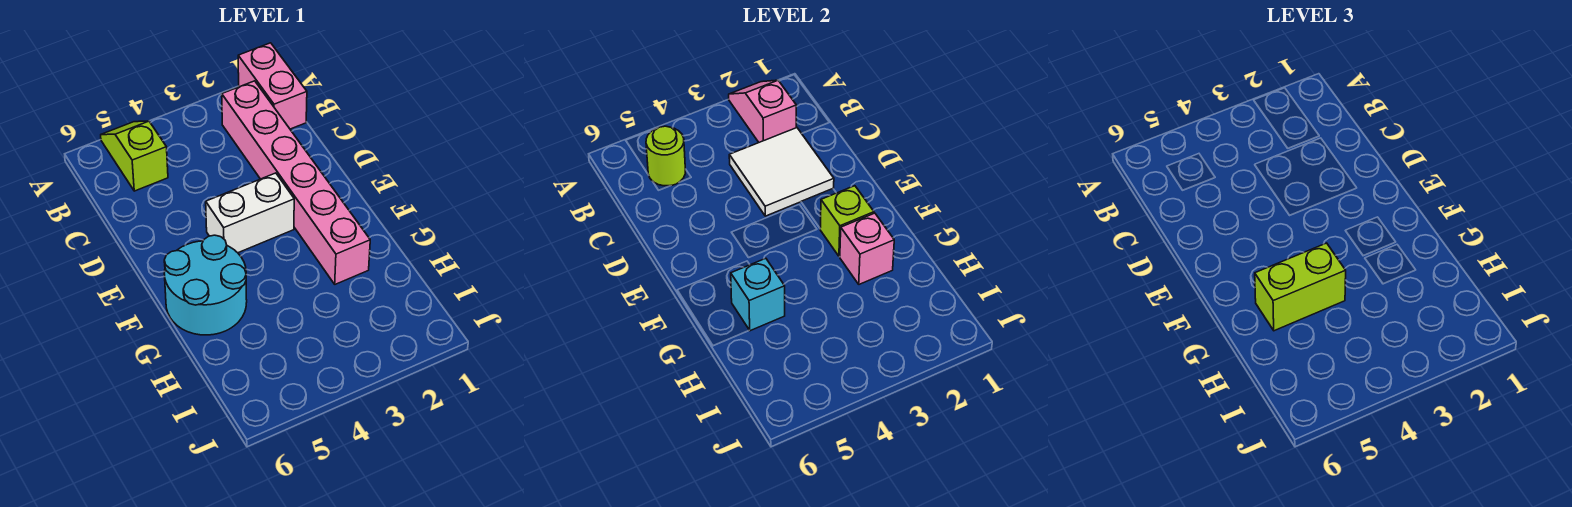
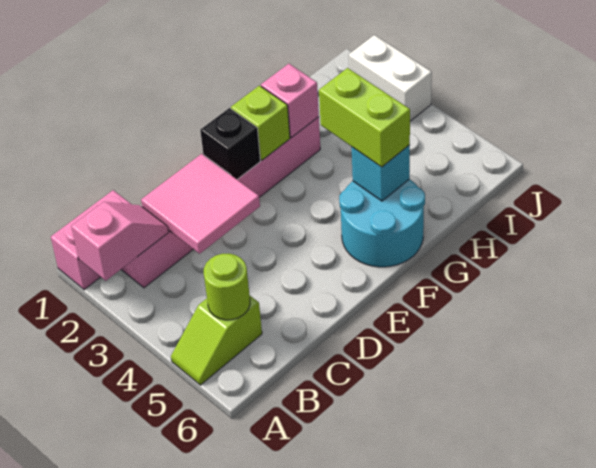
pink 1x2 slope [729,80,796,142] -> pink 1x2 slope turned to [71,202,169,281]
white 2x2 tile [729,128,834,216] -> pink 2x2 tile [141,154,260,254]
none -> black 1x1 brick [200,108,261,179]
white 1x2 brick [206,173,294,253] -> white 1x2 brick moved to [349,35,432,121]

